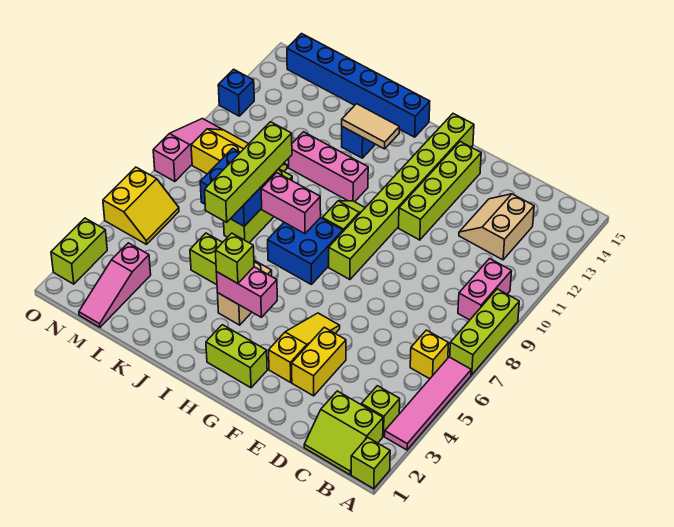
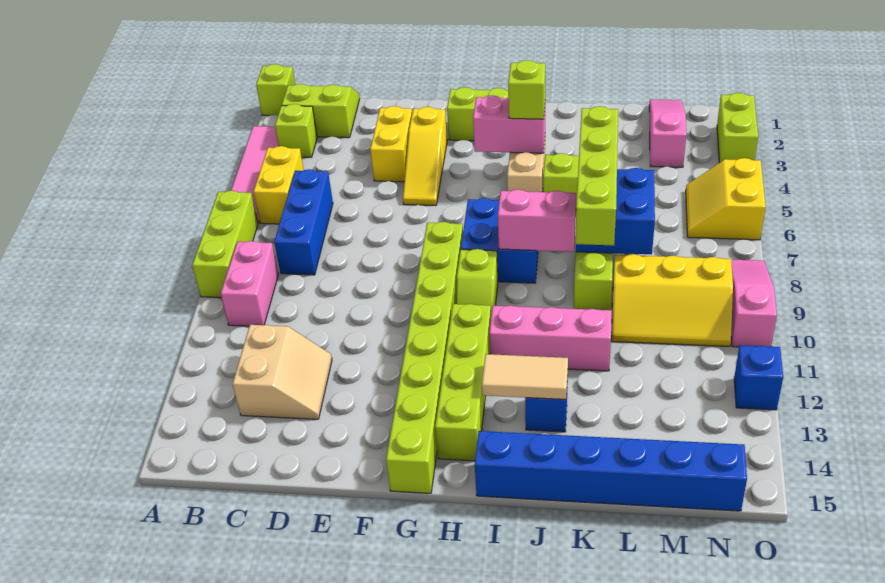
yellow 1x1 brick [410,330,449,379] -> yellow 1x2 brick [254,146,304,224]
none -> blue 1x3 brick [274,169,333,275]
lime 1x4 brick [399,142,481,240] -> lime 1x4 brick moved to [435,304,491,461]
pink 1x3 slope [153,119,222,182] -> pink 1x3 slope turned to [731,259,777,347]

